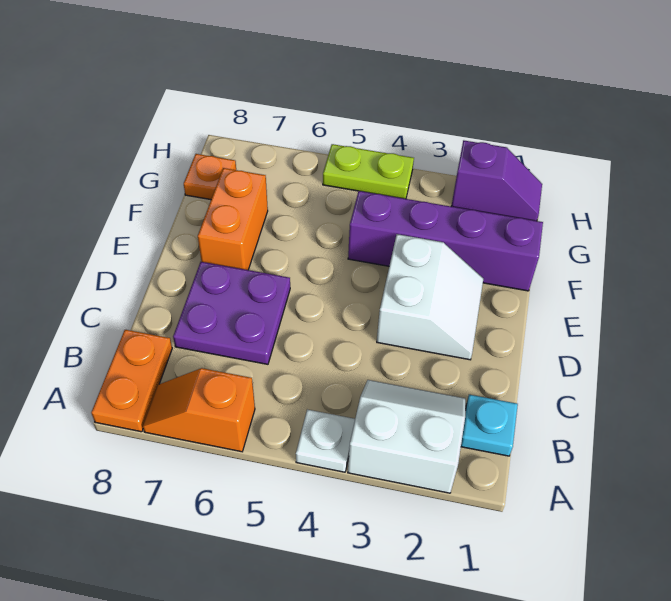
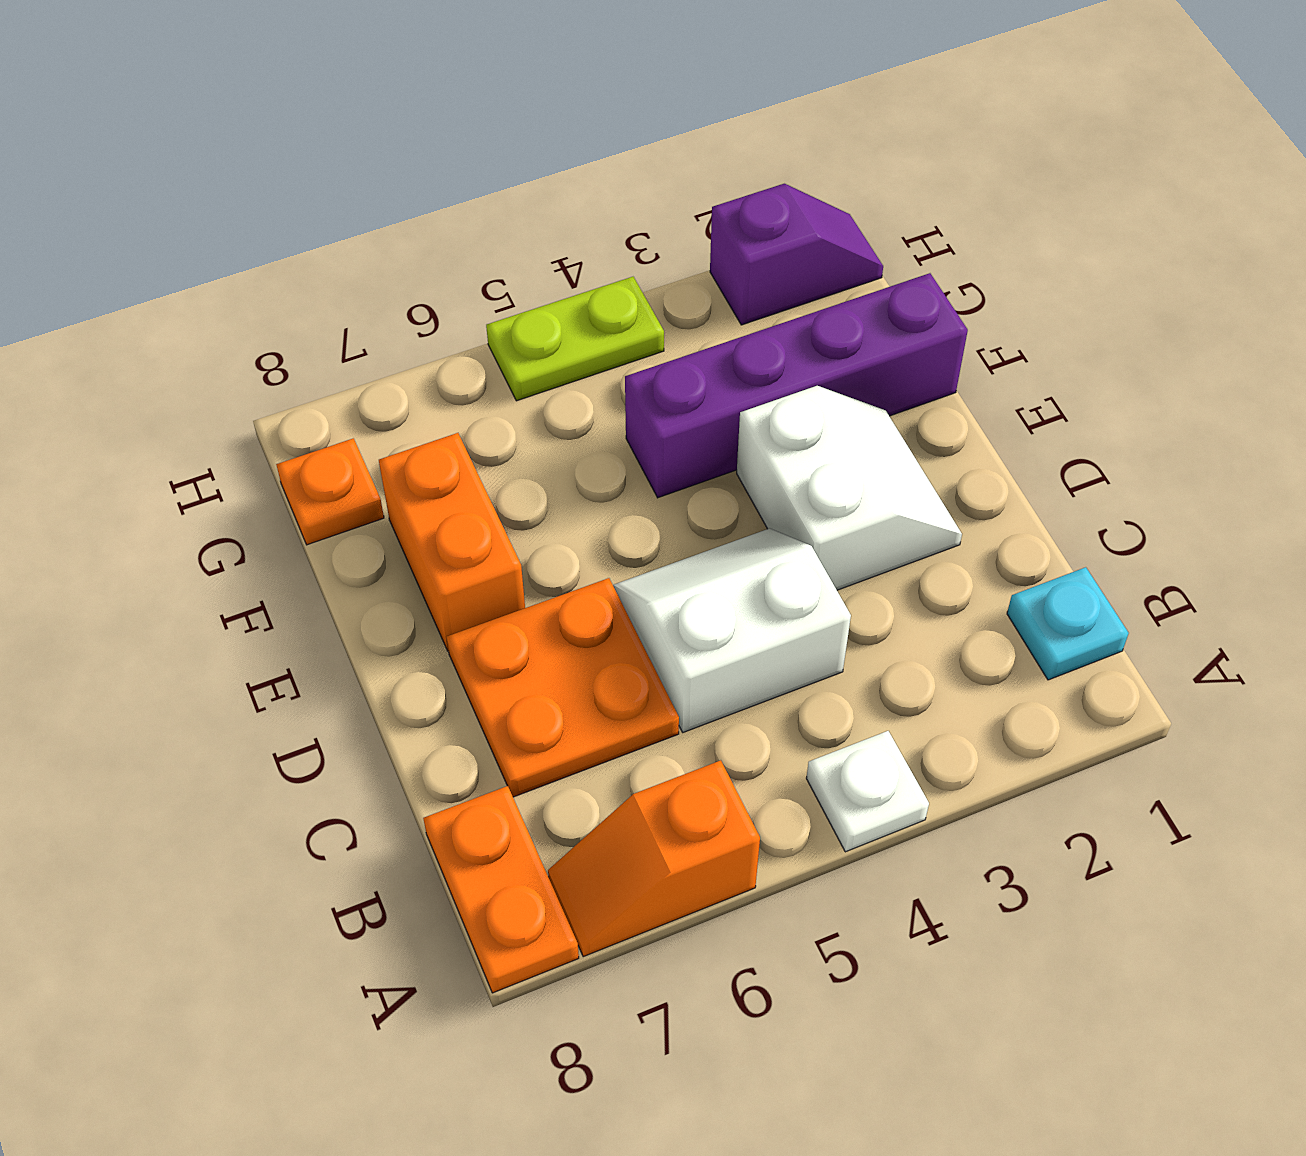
white 2x2 slope [348,380,465,493] -> white 2x2 slope moved to [613,528,851,732]
purple 2x2 plate [173,262,290,364] -> orange 2x2 plate [447,578,679,797]

